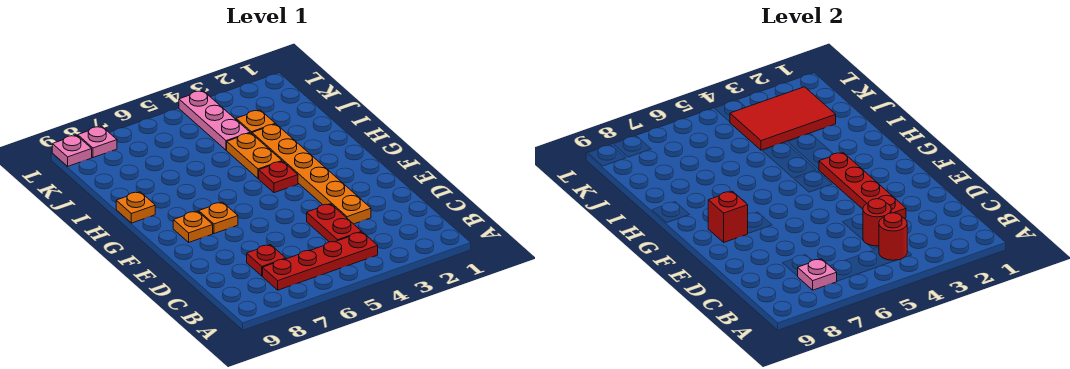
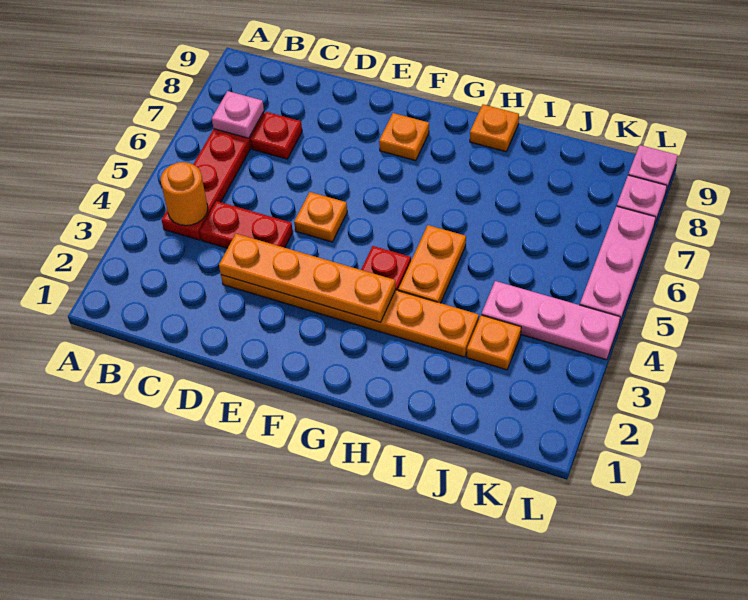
red 1x1 round brick [879,213,907,260] -> orange 1x1 round brick [161,162,208,226]
red 1x1 round brick [863,199,891,246] -> none
red 1x4 plate [819,153,906,218] -> orange 1x4 plate [219,234,396,322]
orange 1x1 plate [199,202,238,234] -> orange 1x1 plate moved to [294,192,347,242]
red 1x1 brick [708,191,748,242] -> none
orange 1x2 plate [227,133,282,178] -> orange 1x2 plate turned to [398,225,466,303]
red 2x3 tile [730,87,836,150] -> none
none -> pink 1x3 plate [580,206,656,324]

